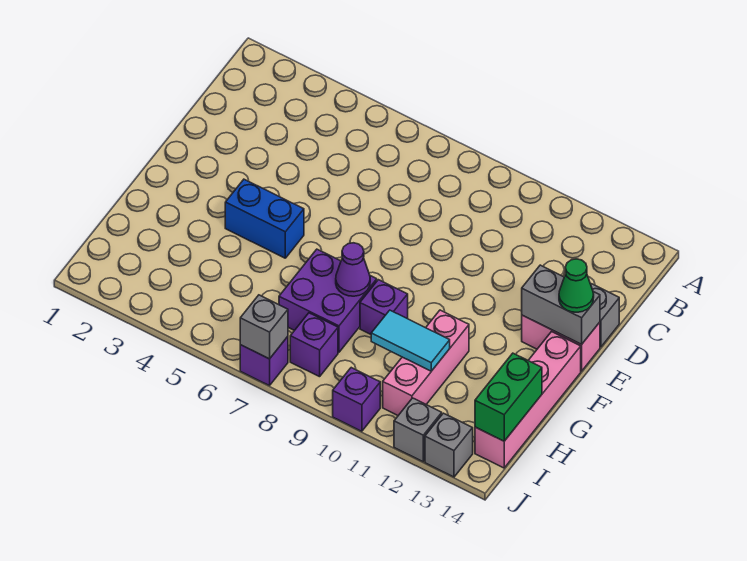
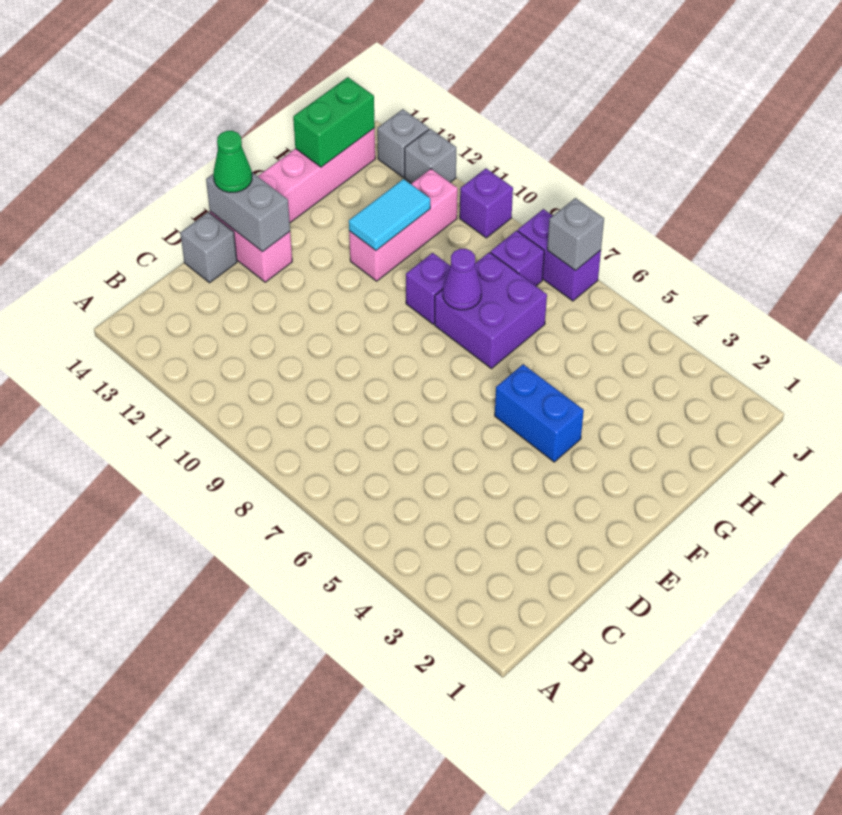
cyan 1x2 tile [371,310,450,371] -> cyan 1x2 tile turned to [349,179,430,250]
purple 1x1 brick [240,337,288,386] -> purple 1x2 brick [518,209,601,301]

